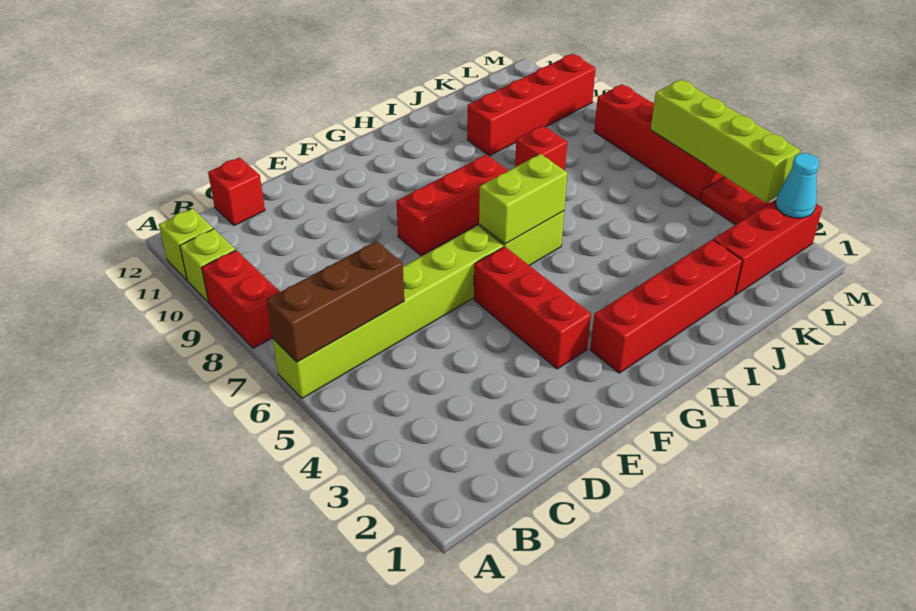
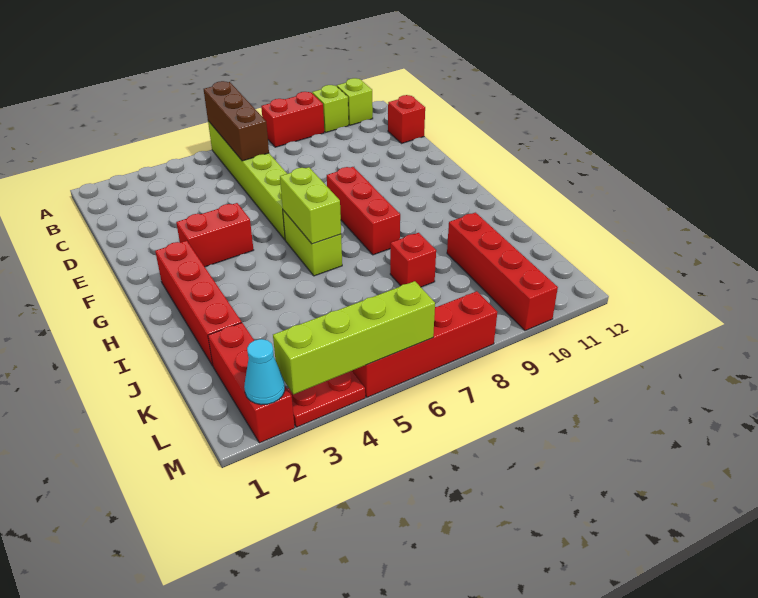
red 1x3 brick [474,247,591,369] -> red 1x2 brick [176,203,253,267]

